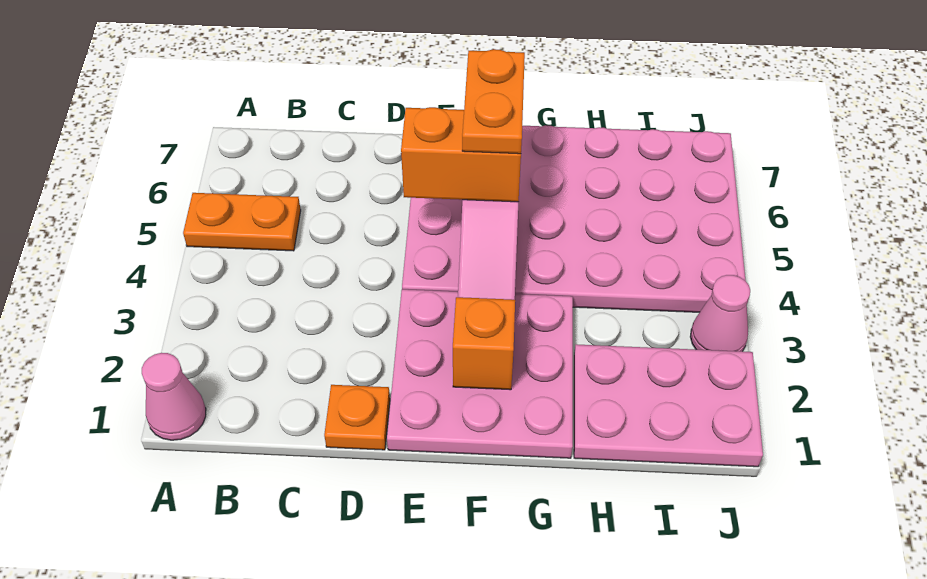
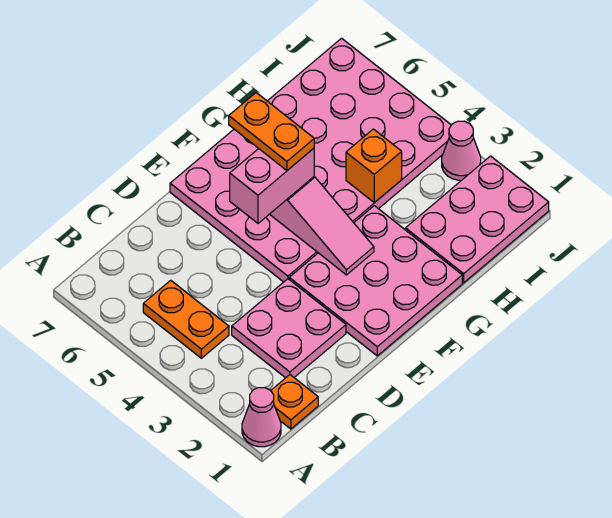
orange 1x2 plate [183,193,301,251] -> orange 1x2 plate turned to [143,280,229,358]
none -> pink 2x2 plate [232,279,346,378]
orange 1x1 plate [324,385,390,450] -> orange 1x1 plate moved to [271,375,318,429]
orange 1x2 brick [401,107,521,202] -> pink 1x2 brick [230,148,314,223]
orange 1x1 brick [453,297,515,390] -> orange 1x1 brick moved to [346,129,402,203]

